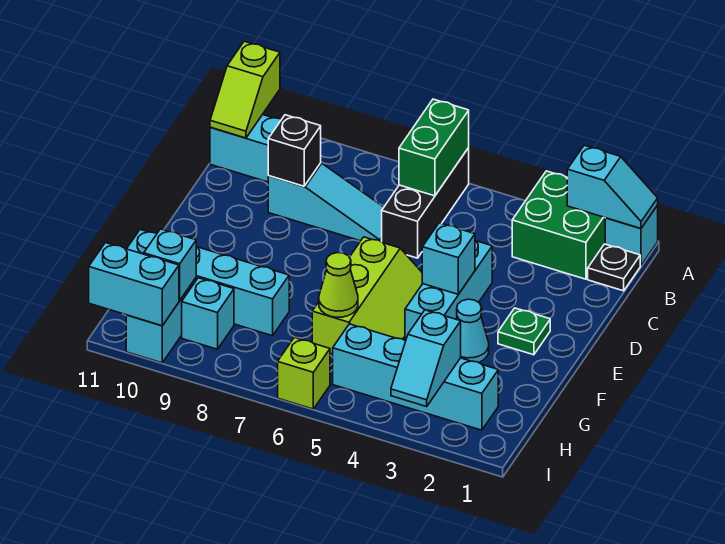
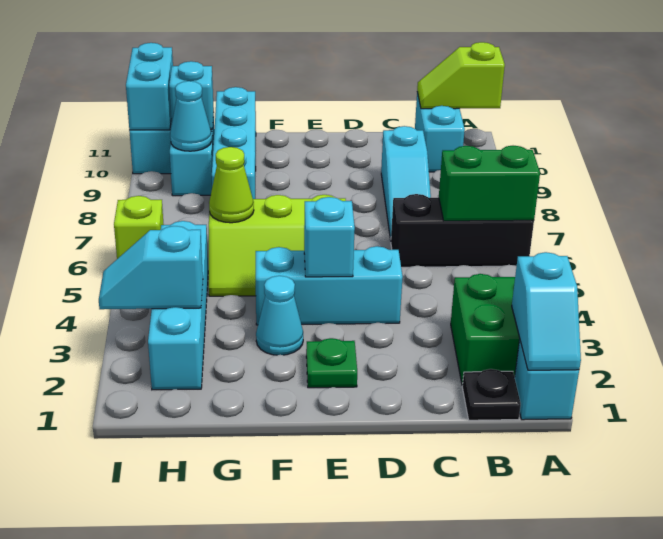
black 1x1 brick [268,115,321,186] -> none
none -> cyan 1x1 cone [170,81,212,151]

